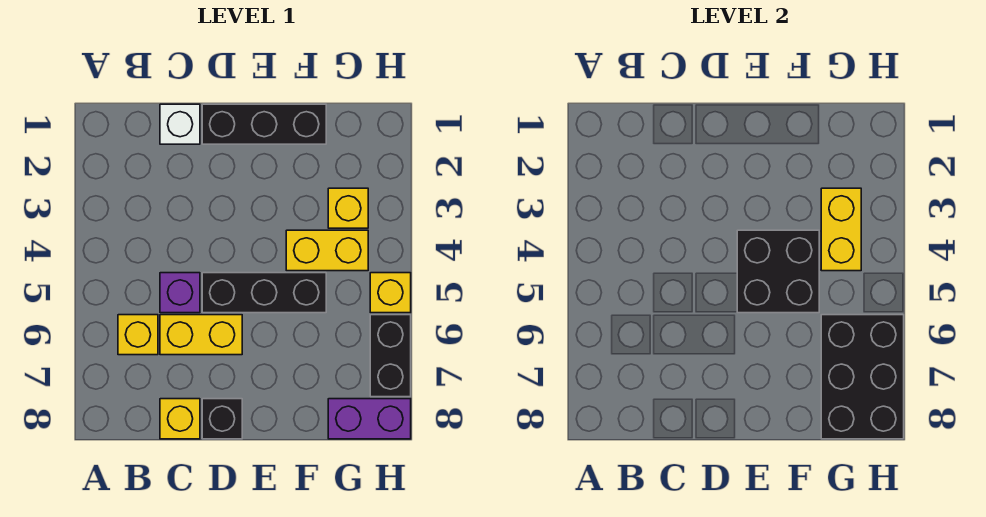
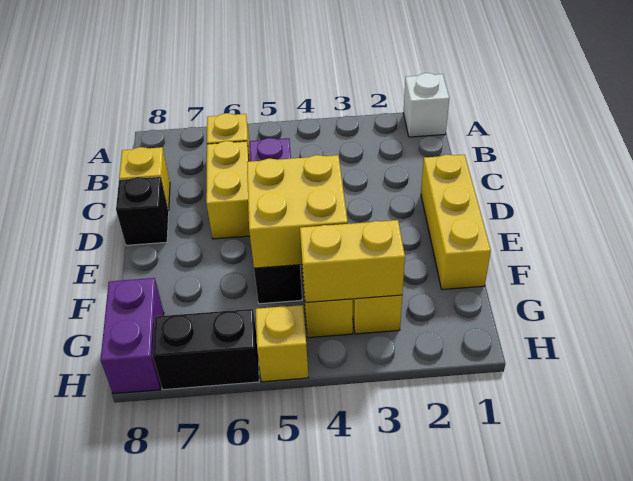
white 1x1 brick [160,104,200,144] -> white 1x1 brick moved to [403,73,449,137]
black 1x3 brick [202,104,326,144] -> yellow 1x3 brick [421,155,491,290]
black 2x2 brick [737,230,819,313] -> yellow 2x2 brick [247,155,348,268]
black 2x3 brick [821,315,904,439] -> none

